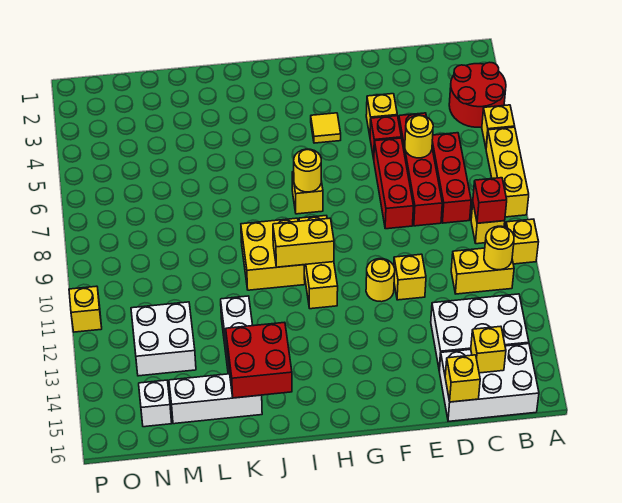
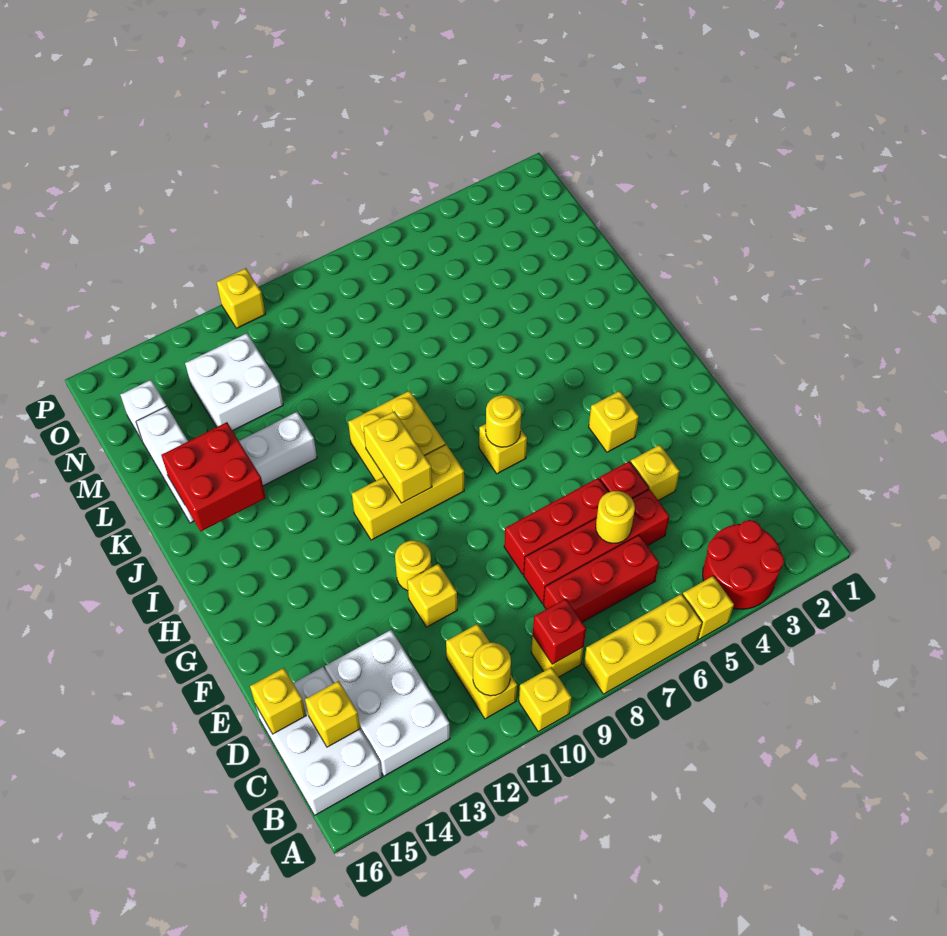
yellow 1x1 tile [311,113,341,143] -> yellow 1x1 brick [589,391,639,452]

